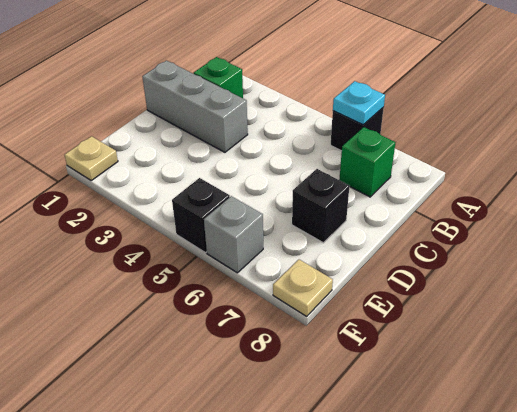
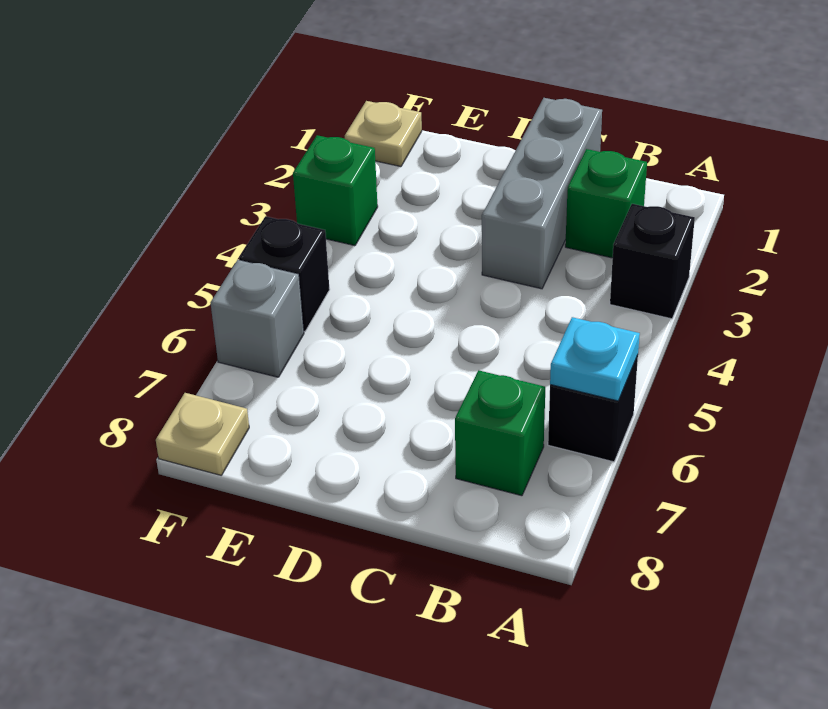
black 1x1 brick [292,169,350,243] -> black 1x1 brick moved to [610,204,695,319]
none -> green 1x1 brick [293,135,378,246]

